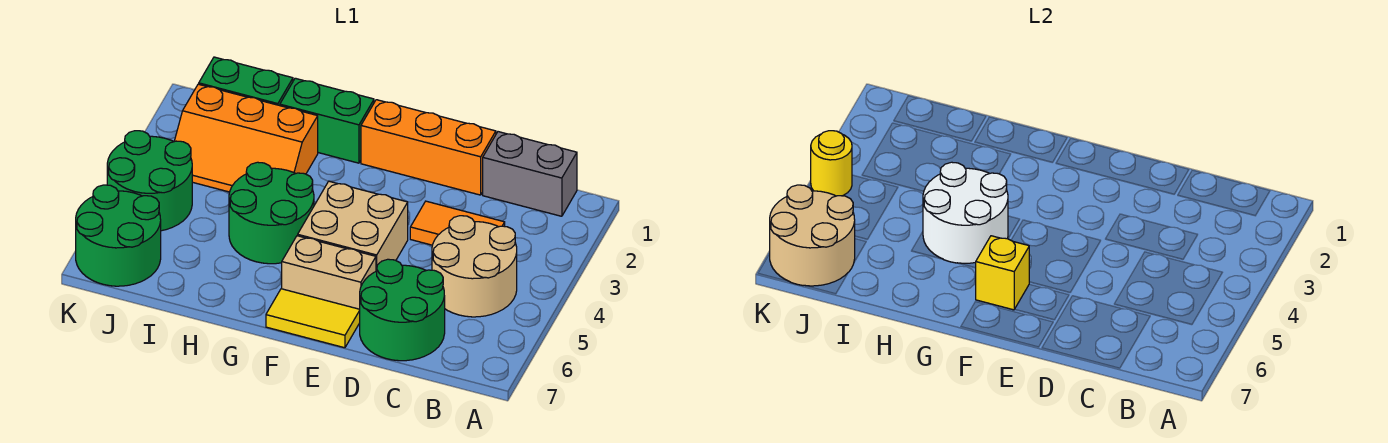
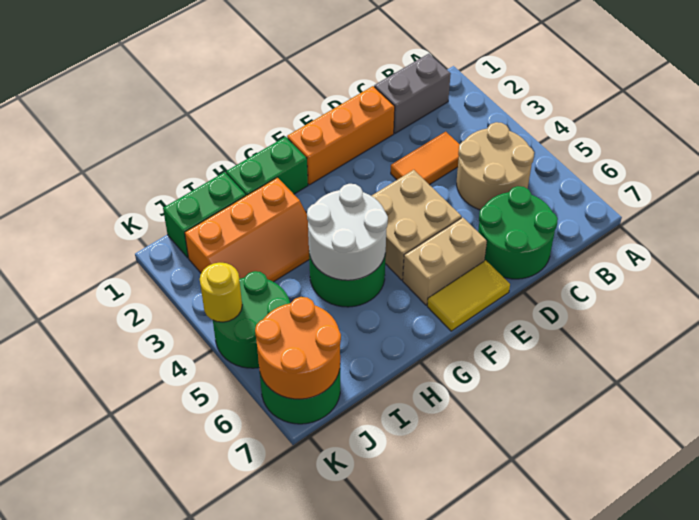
yellow 1x1 brick [976,236,1029,310] -> none
tan 2x2 round brick [770,185,855,286] -> orange 2x2 round brick [255,297,341,399]

